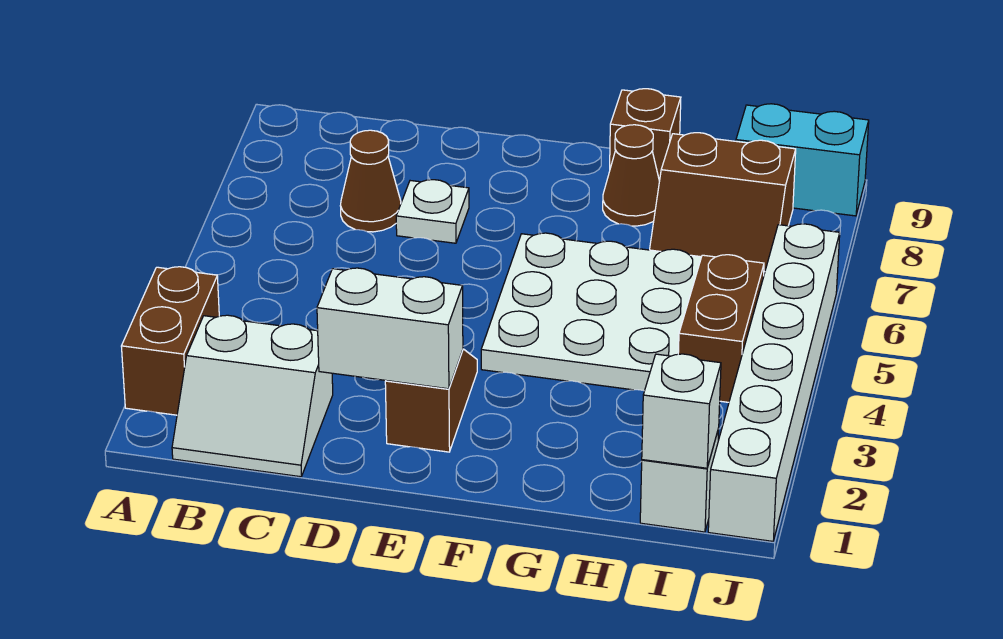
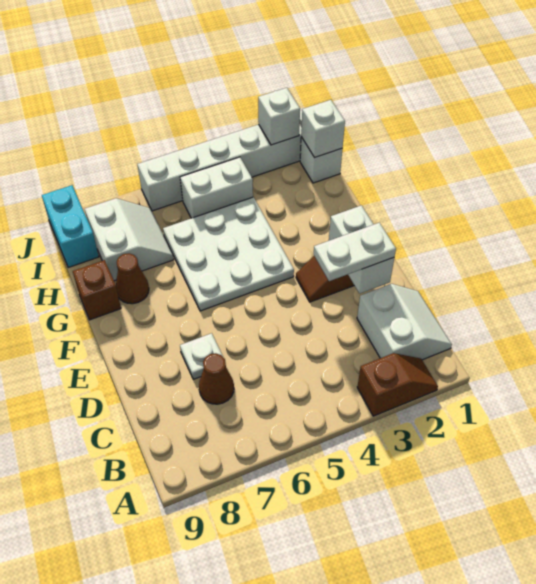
brown 1x2 brick [121,267,219,415] -> brown 1x2 slope [357,353,438,416]
none -> white 1x2 plate [314,223,396,281]
brown 2x2 slope [650,133,796,274] -> white 2x2 slope [85,198,174,281]
brown 1x2 brick [678,255,764,402] -> white 1x2 brick [180,157,253,218]
none -> white 1x1 brick [258,88,300,145]

